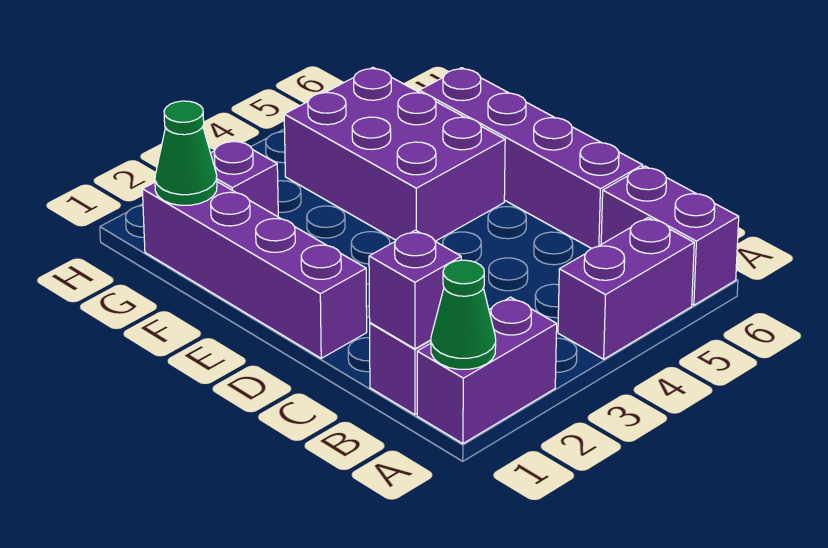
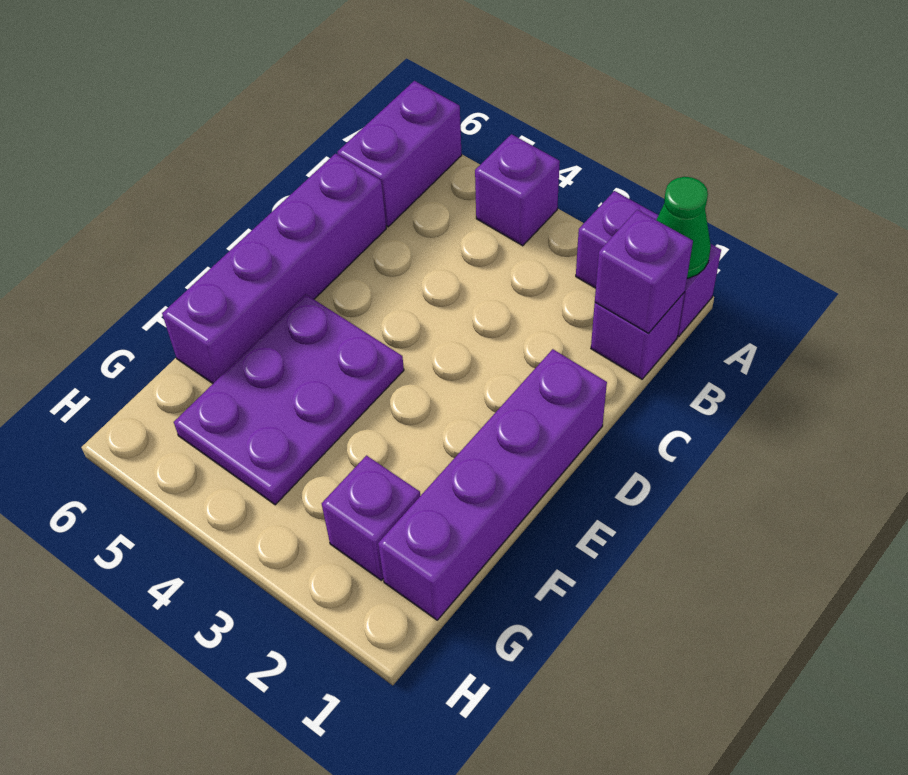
purple 1x2 brick [558,218,694,359] -> purple 1x1 brick [475,134,560,246]
purple 2x3 brick [284,68,505,241] -> purple 2x3 plate [174,294,404,505]
green 1x1 cone [155,101,217,205] -> none

